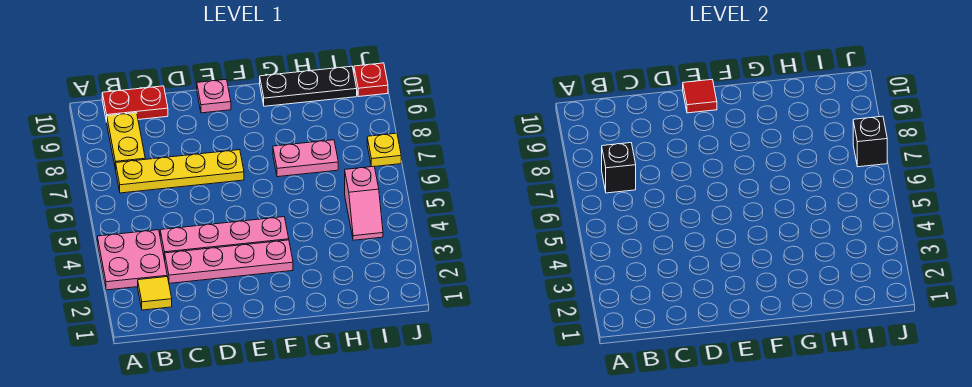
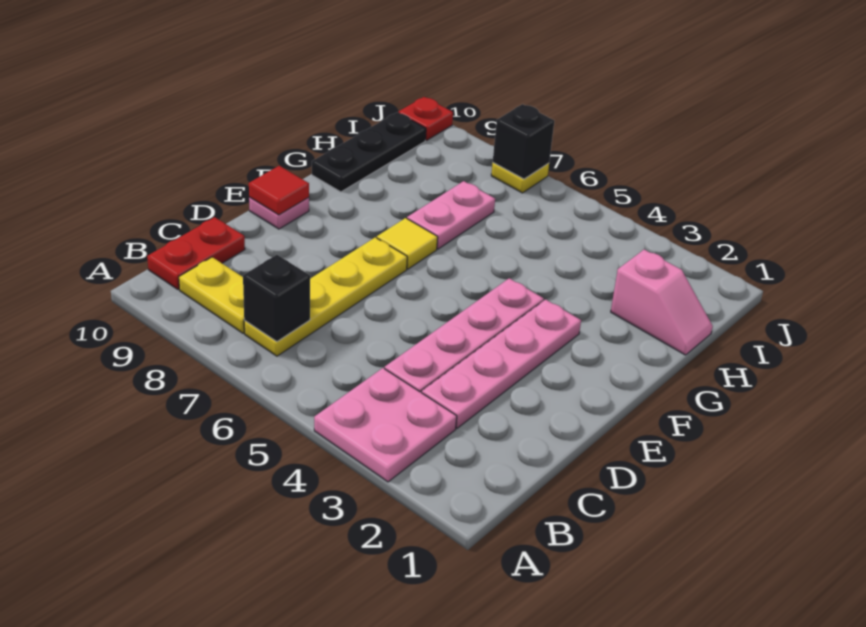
yellow 1x1 tile [138,277,172,310] -> yellow 1x1 tile moved to [377,218,438,269]
pink 1x2 slope [345,166,383,240] -> pink 1x2 slope moved to [611,250,713,355]

